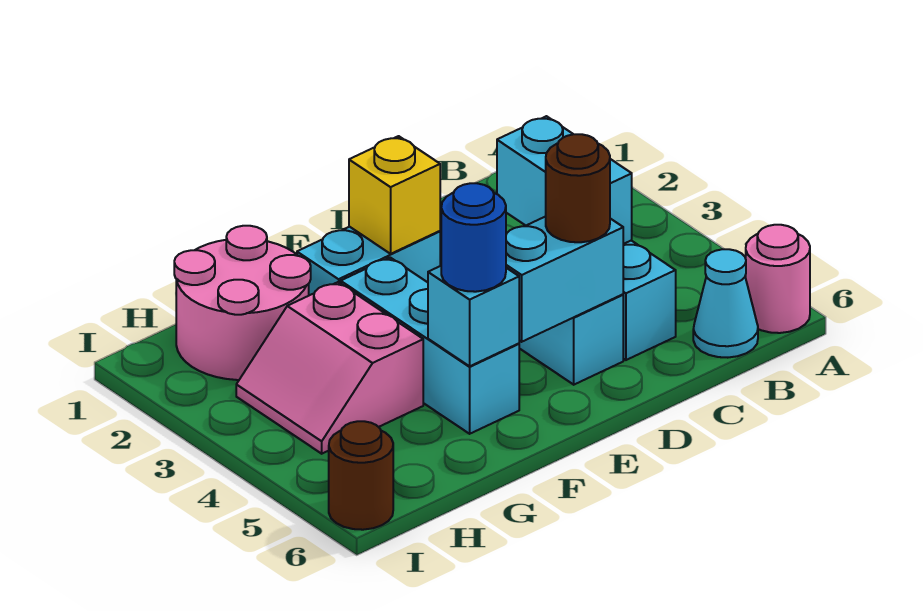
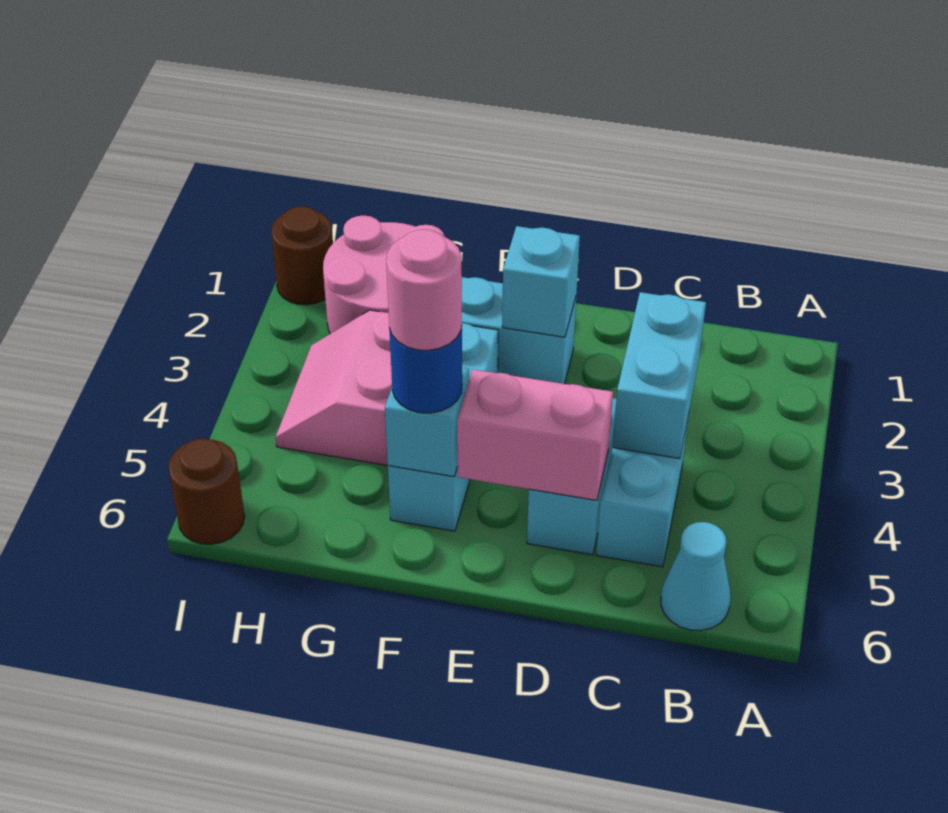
pink 1x1 round brick [746,225,810,333] -> pink 1x1 round brick moved to [386,229,462,350]
cyan 1x2 brick [506,216,623,342] -> pink 1x2 brick [457,369,613,500]
brown 1x1 round brick [546,134,610,242] -> brown 1x1 round brick moved to [271,206,333,305]
yellow 1x1 brick [349,136,440,254] -> cyan 1x1 brick [502,226,580,337]

